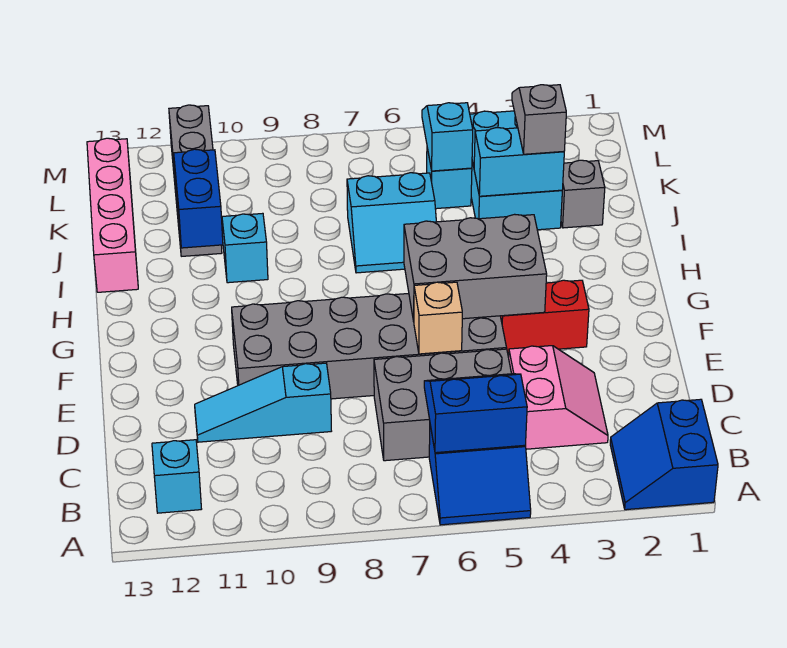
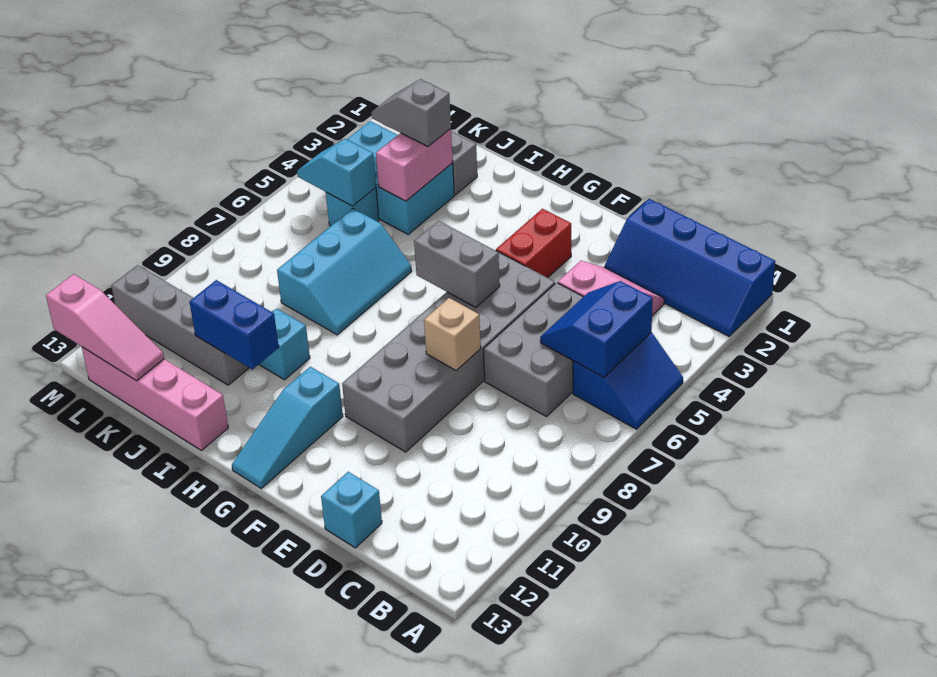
blue 2x2 slope [610,399,718,510] -> blue 2x4 slope [604,199,775,337]
cyan 1x1 brick [152,440,201,513] -> cyan 1x1 brick moved to [321,472,382,548]
cyan 1x3 slope [195,363,331,442] -> cyan 1x3 slope moved to [232,367,343,488]
tan 1x1 brick [414,282,462,354] -> tan 1x1 brick moved to [424,298,481,371]
grey 2x3 brick [404,214,547,321] -> grey 1x2 brick [414,221,500,307]
cyan 2x2 slope [347,173,436,273] -> cyan 2x3 slope [277,208,412,335]
cyan 1x2 brick [474,128,564,196] -> pink 1x2 brick [376,129,453,201]
none -> pink 1x3 slope [46,274,164,381]

